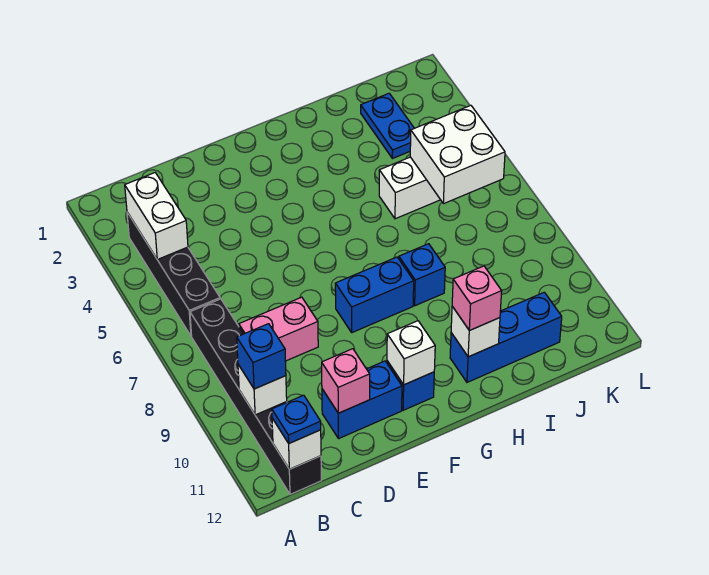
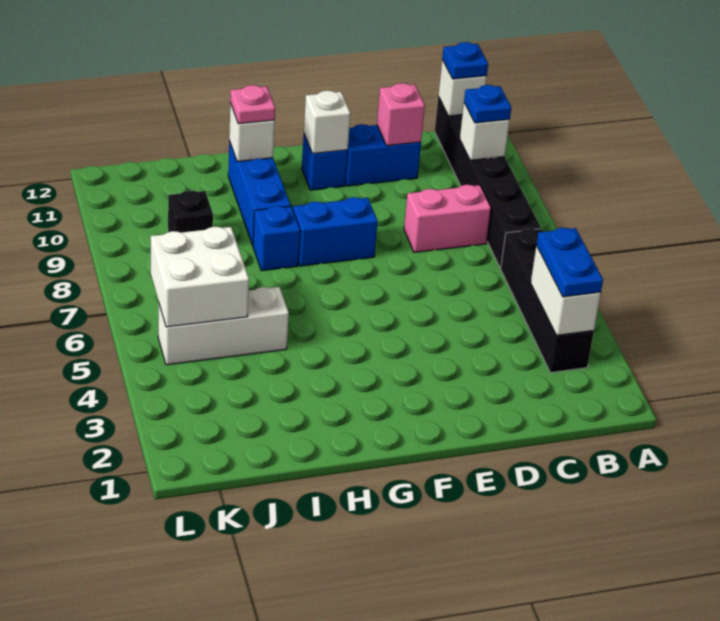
blue 1x1 brick [237,324,286,389] -> blue 1x1 plate [464,85,511,123]
blue 1x3 brick [450,292,562,382] -> blue 1x3 brick turned to [228,141,291,245]
pink 1x1 brick [452,266,502,331] -> pink 1x1 plate [230,85,275,124]
blue 1x2 plate [361,93,414,159] -> blue 1x2 plate moved to [536,228,603,297]
none -> black 1x1 brick [168,190,213,232]

